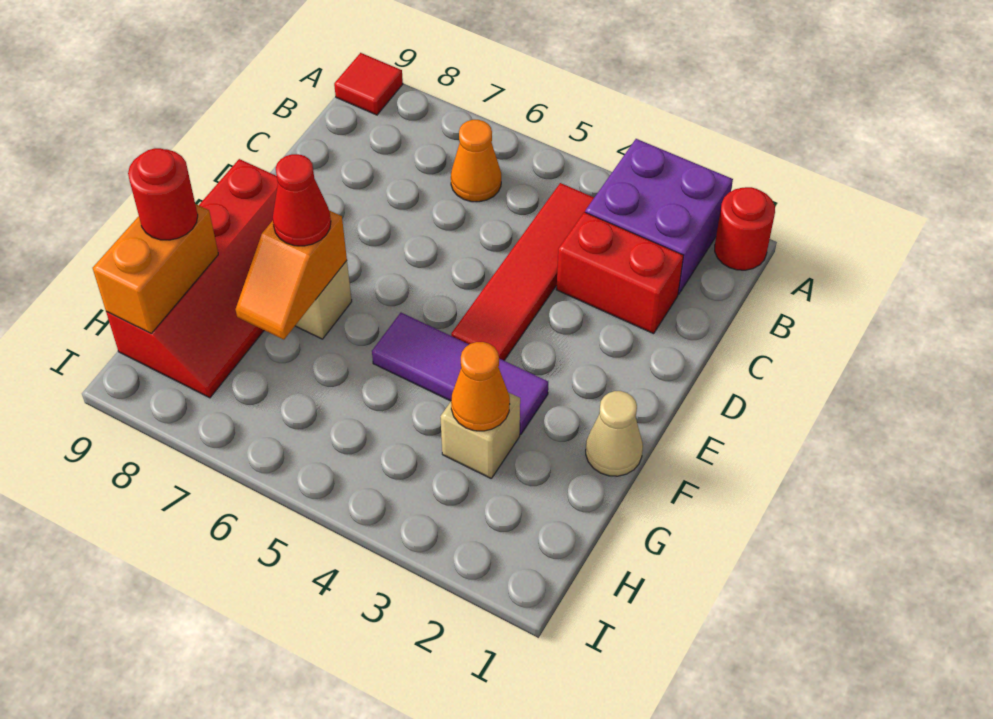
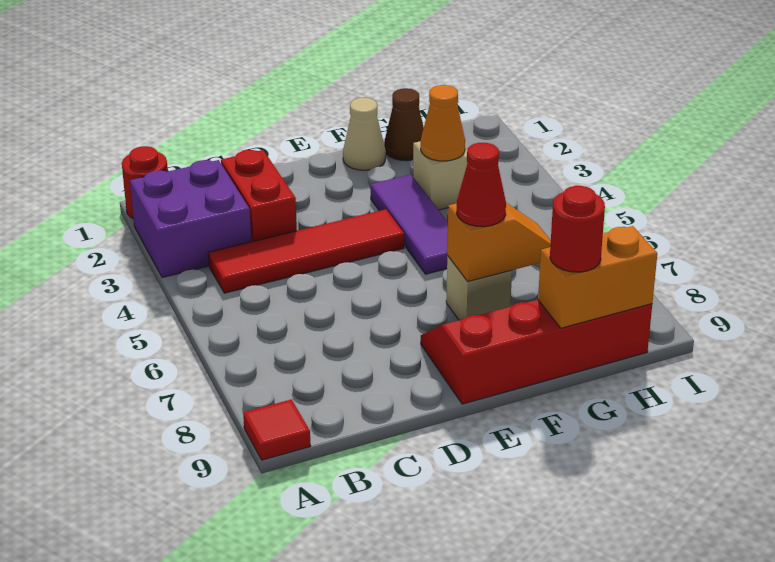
orange 1x1 cone [451,120,501,202] -> none
none -> brown 1x1 cone [384,88,424,161]

